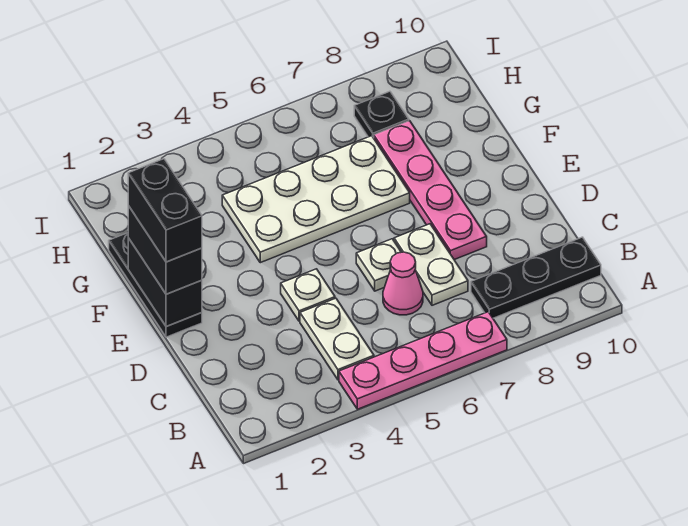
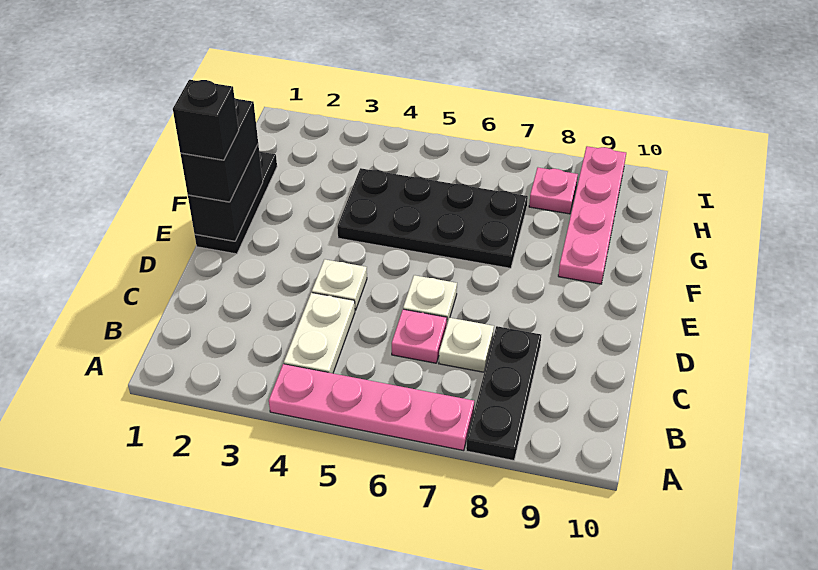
black 1x3 plate [471,237,601,318] -> black 1x3 plate turned to [466,326,541,460]
pink 1x1 cone [383,252,423,315] -> pink 1x1 plate [392,309,447,363]
white 1x2 plate [394,224,468,305] -> white 1x1 plate [439,318,494,372]
pink 1x4 plate [374,121,487,260] -> pink 1x4 plate moved to [558,146,626,284]
black 1x2 brick [128,159,202,262] -> black 1x1 brick [173,80,239,160]
white 2x4 plate [222,136,410,263] -> black 2x4 plate [337,168,528,268]
black 1x1 plate [354,91,409,138] -> pink 1x1 plate [529,168,578,214]

